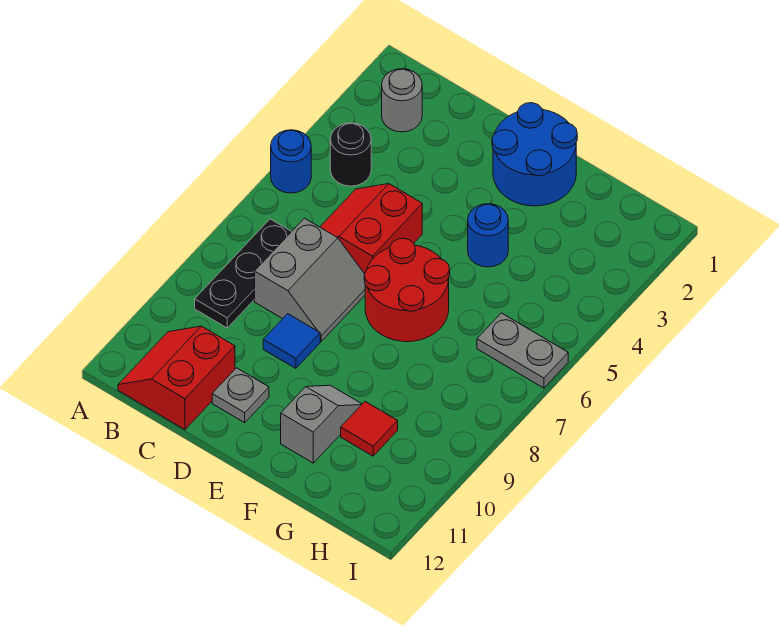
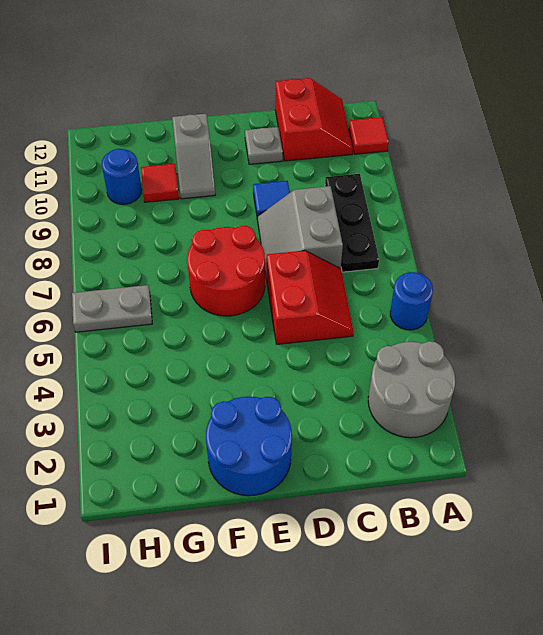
none -> red 1x1 tile [349,117,389,154]
grey 1x1 round brick [382,69,422,132] -> grey 2x2 round brick [368,341,455,438]
black 1x1 round brick [330,123,371,186] -> none
blue 1x1 round brick [468,204,508,267] -> blue 1x1 round brick moved to [102,149,142,204]

